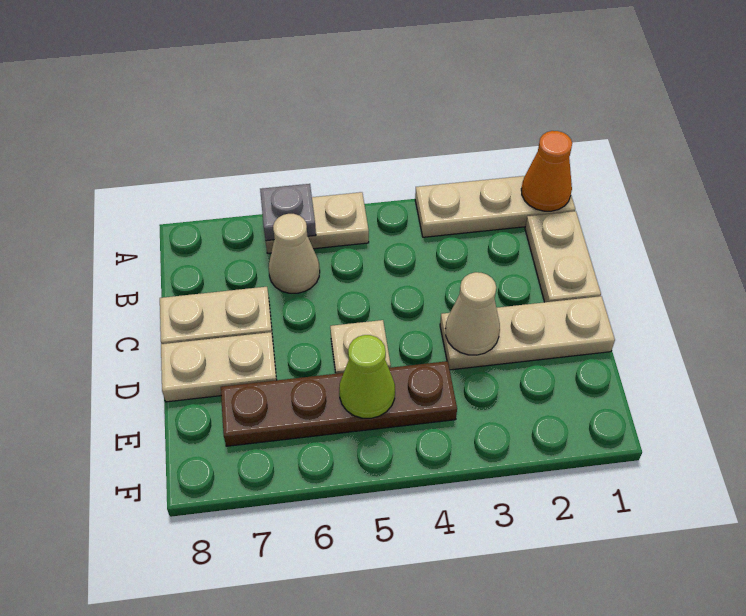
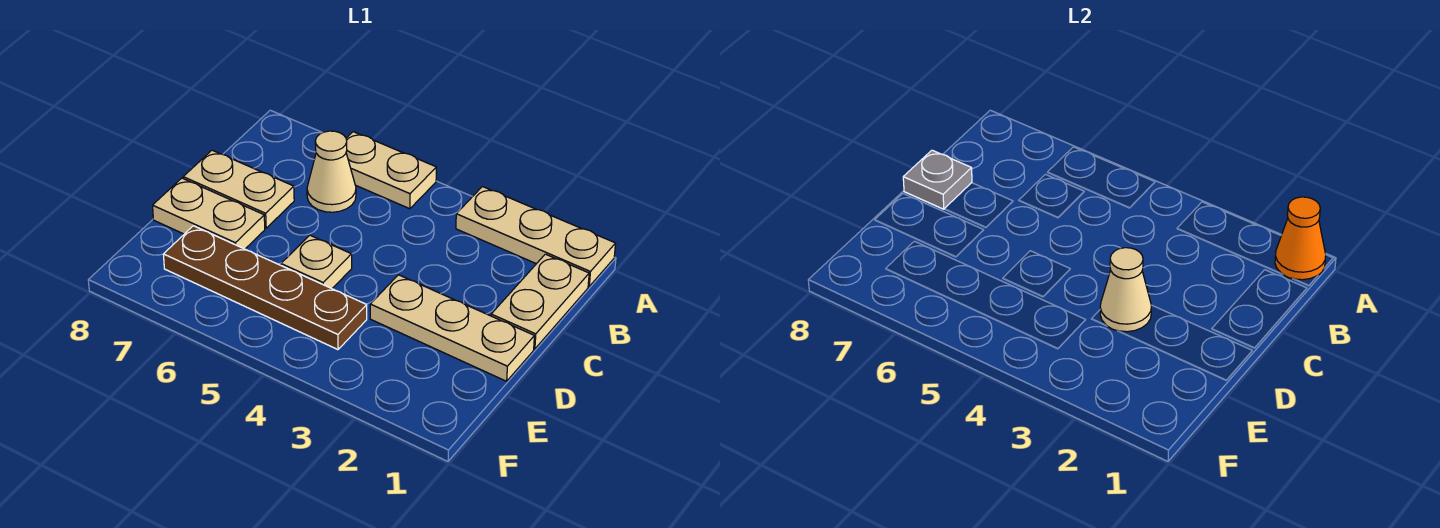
grey 1x1 plate [260,184,316,241] -> grey 1x1 plate moved to [903,150,972,209]
lime 1x1 cone [339,335,395,418] -> none

